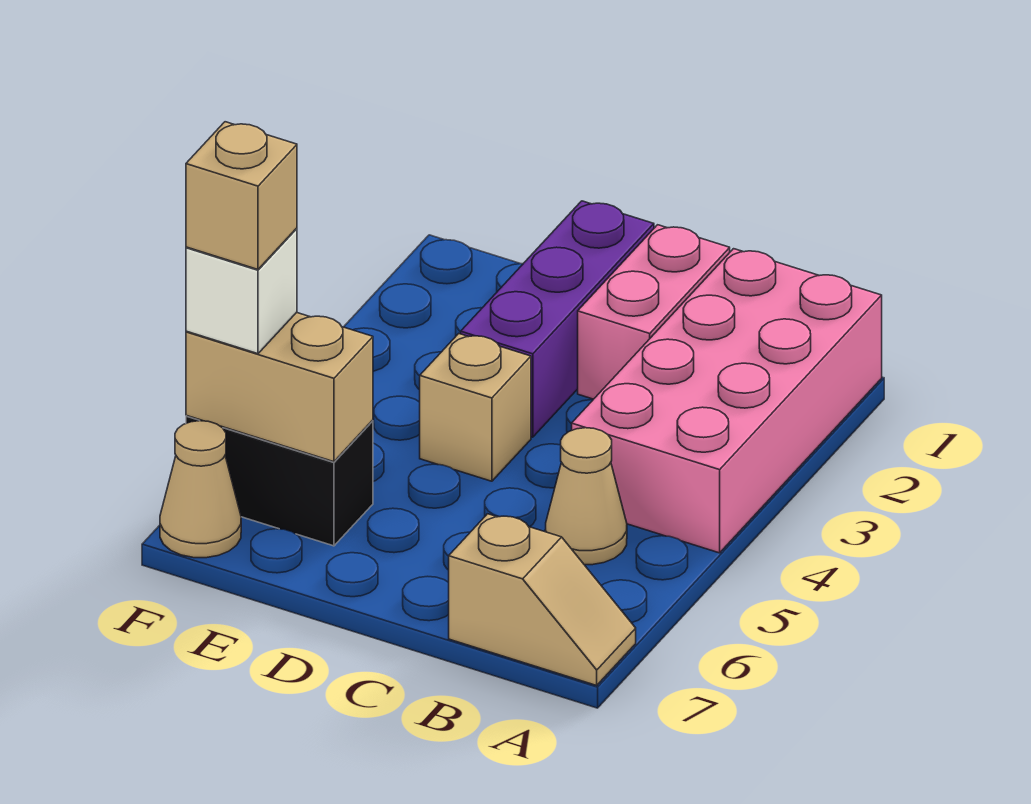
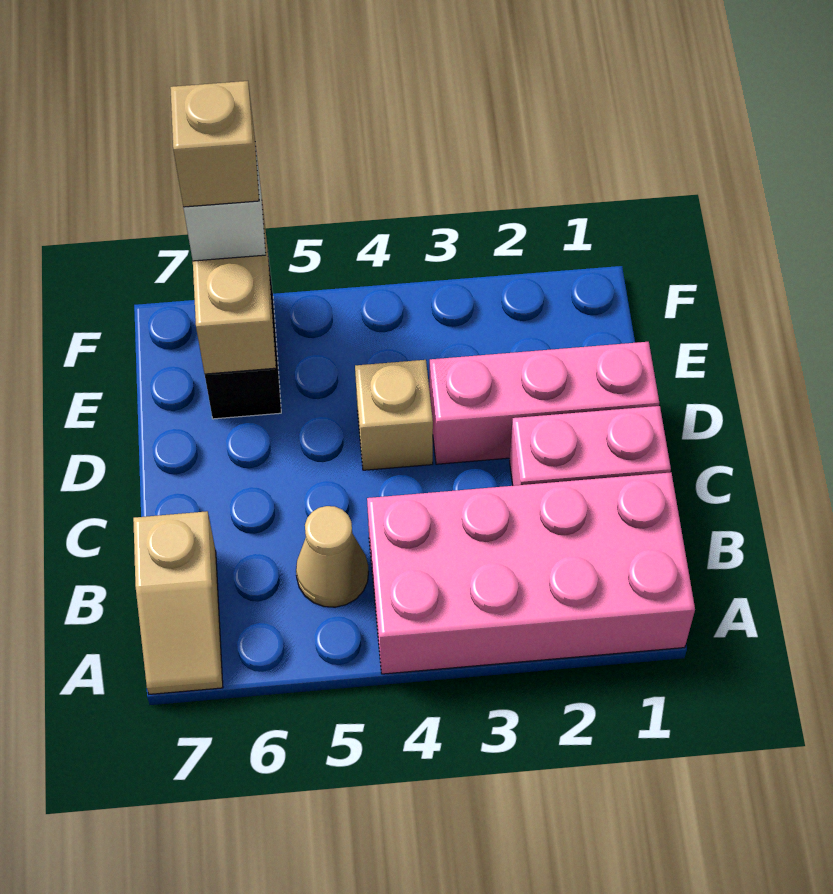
purple 1x3 brick [461,201,654,437] -> pink 1x3 brick [429,342,659,464]
tan 1x1 cone [160,421,241,558] -> none

